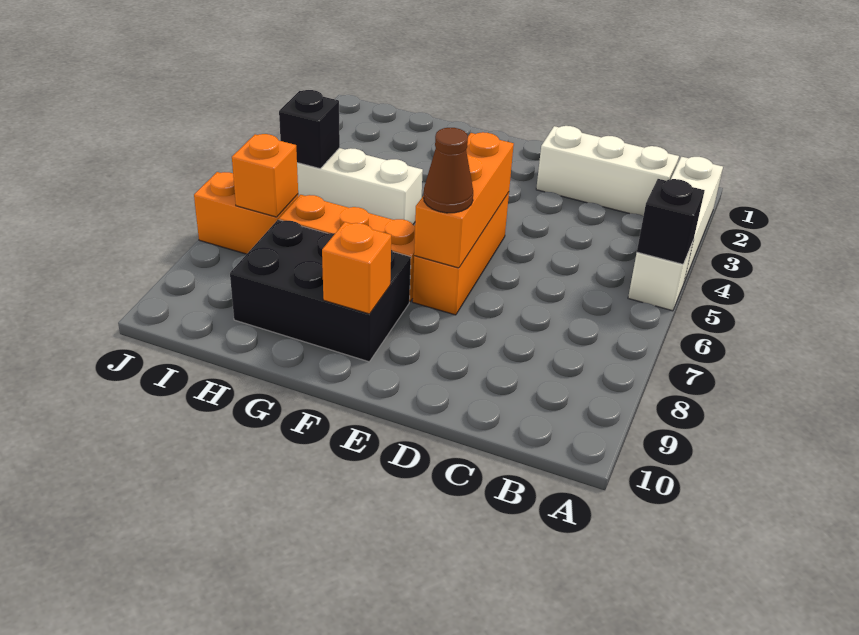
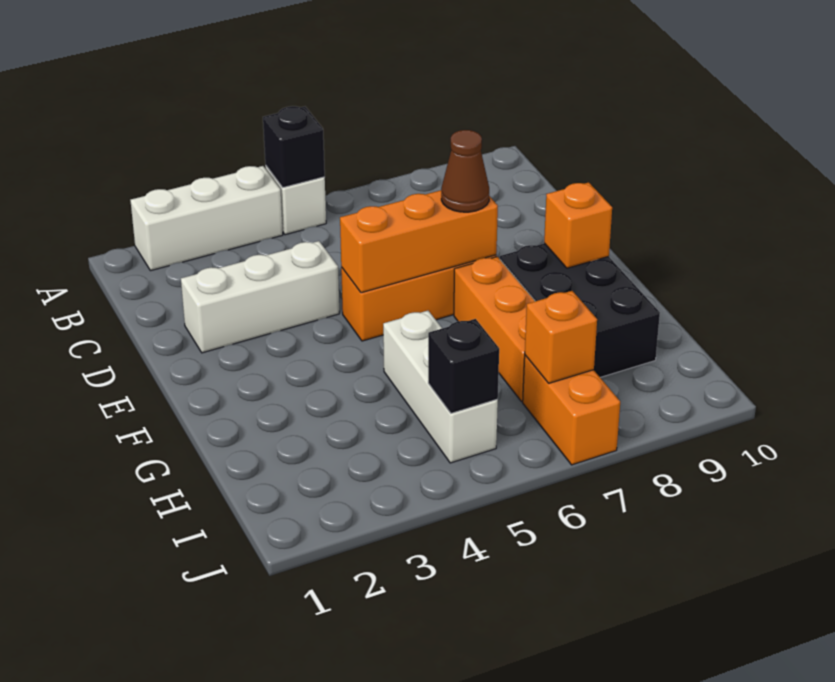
white 1x3 brick [536,126,679,216] -> white 1x3 brick turned to [181,241,339,353]

